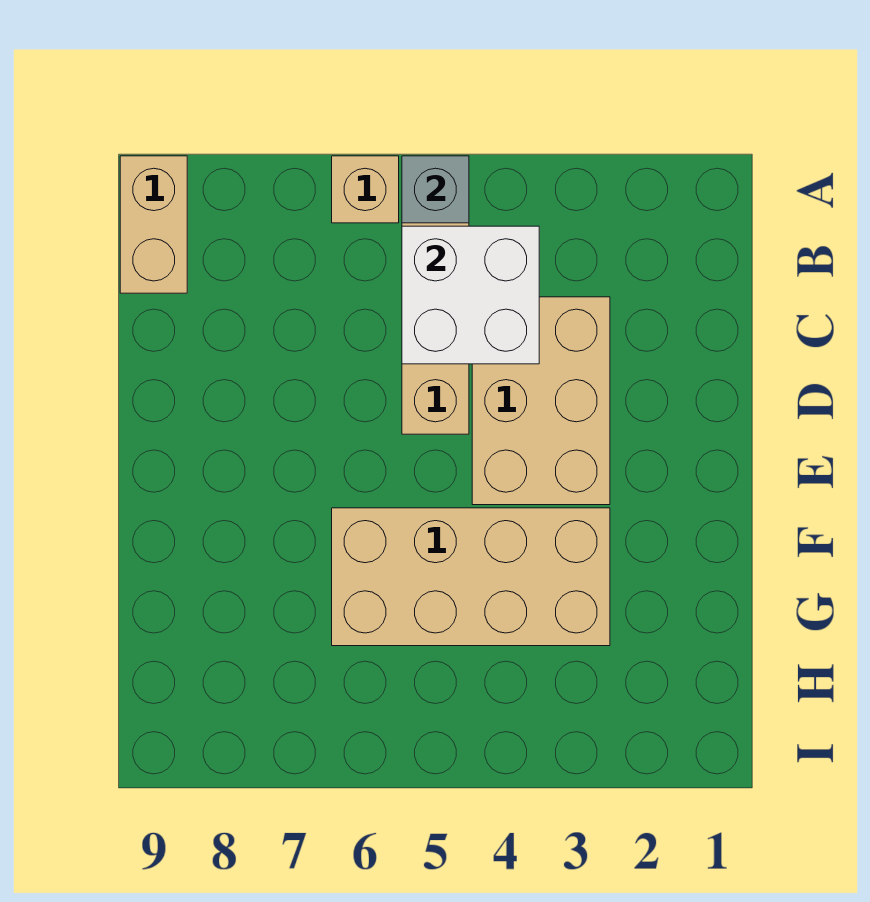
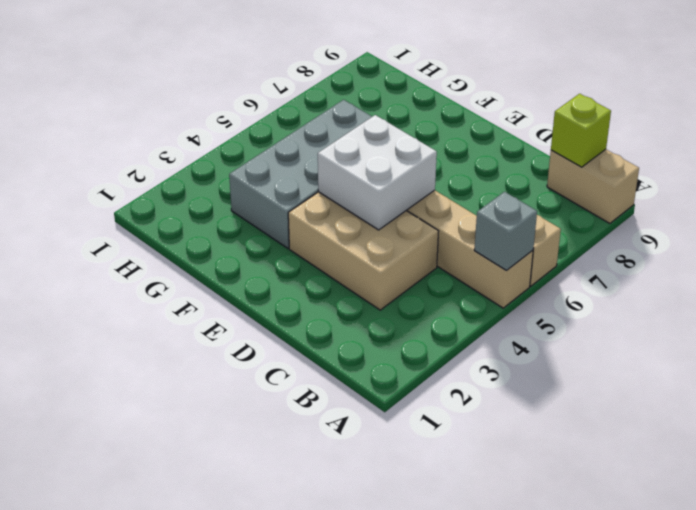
white 2x2 brick [402,226,539,364] -> white 2x2 brick moved to [318,115,437,230]
none -> lime 1x1 brick [551,94,611,167]
tan 2x4 brick [332,508,610,646] -> grey 2x4 brick [229,100,372,248]

